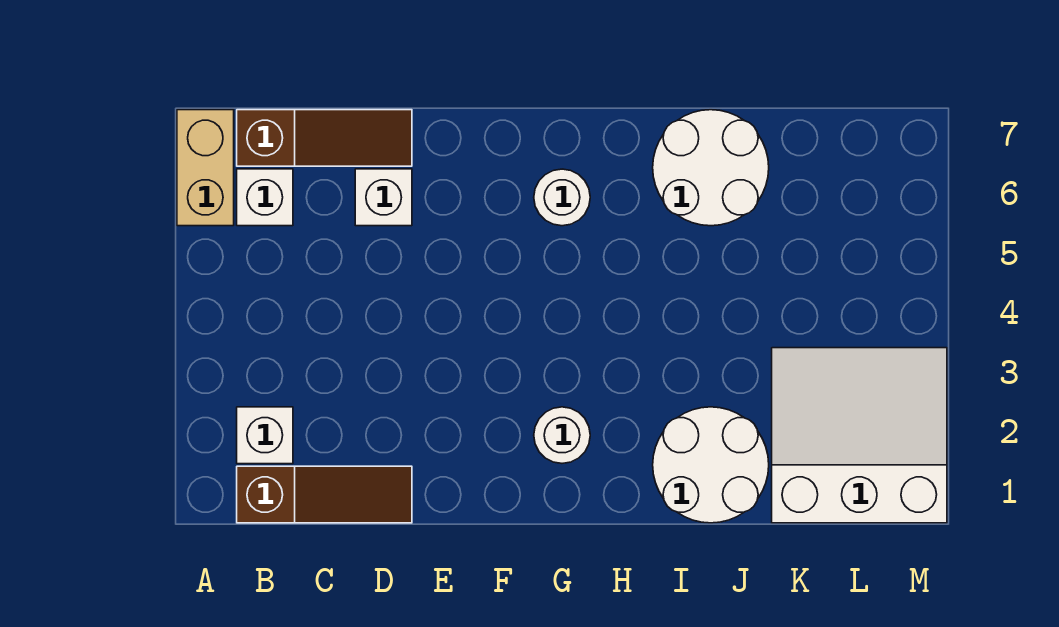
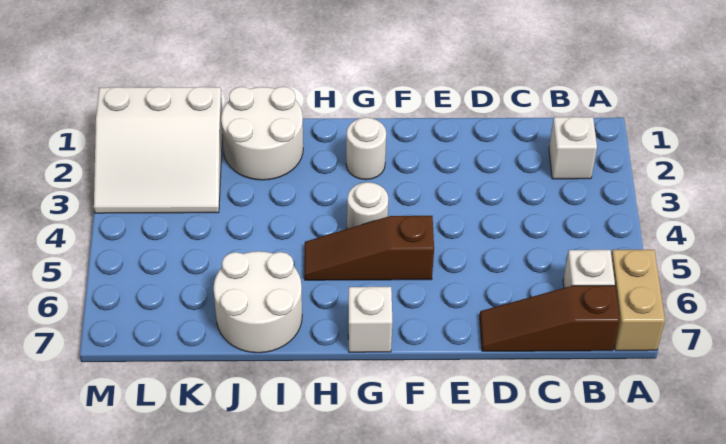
brown 1x3 slope [237,466,412,523] -> brown 1x3 slope moved to [304,216,434,280]
white 1x1 brick [355,169,412,226] -> white 1x1 brick moved to [348,287,392,352]
white 1x1 round brick [534,169,590,226] -> white 1x1 round brick moved to [347,182,388,229]

